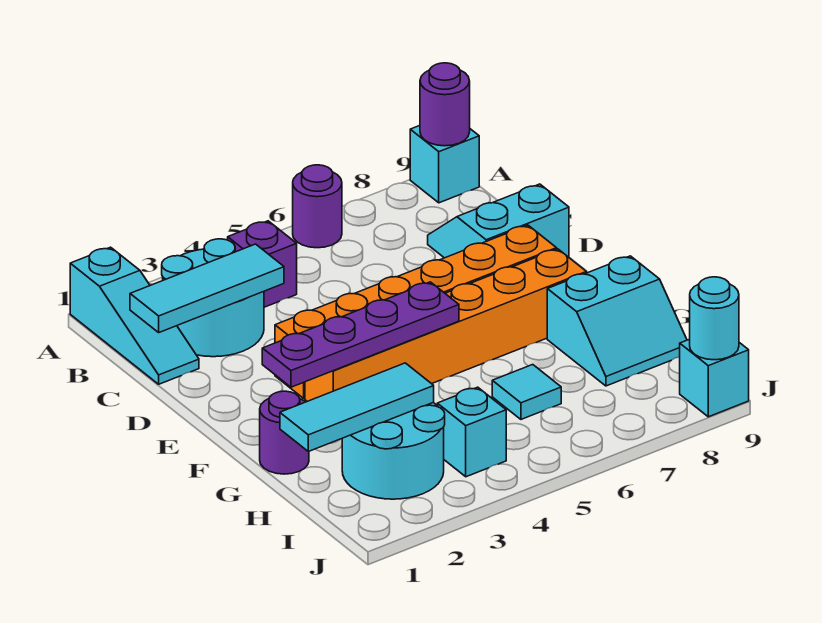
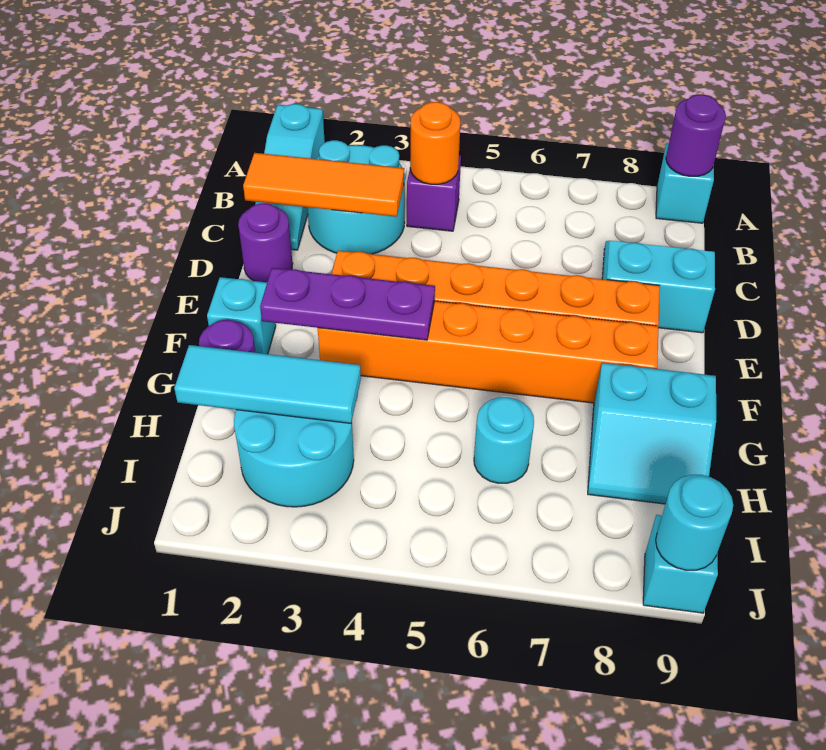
purple 1x1 round brick [293,165,342,248] -> purple 1x1 round brick moved to [238,203,293,282]
none -> orange 1x1 round brick [410,102,460,184]
cyan 1x3 tile [130,244,284,332] -> orange 1x3 tile [243,153,404,217]
purple 1x4 plate [262,282,459,387] -> purple 1x3 plate [260,268,435,340]
cyan 1x1 tile [492,365,561,419] -> cyan 1x1 round brick [474,397,534,483]
cyan 1x1 brick [437,387,506,477] -> cyan 1x1 brick moved to [207,277,276,354]

